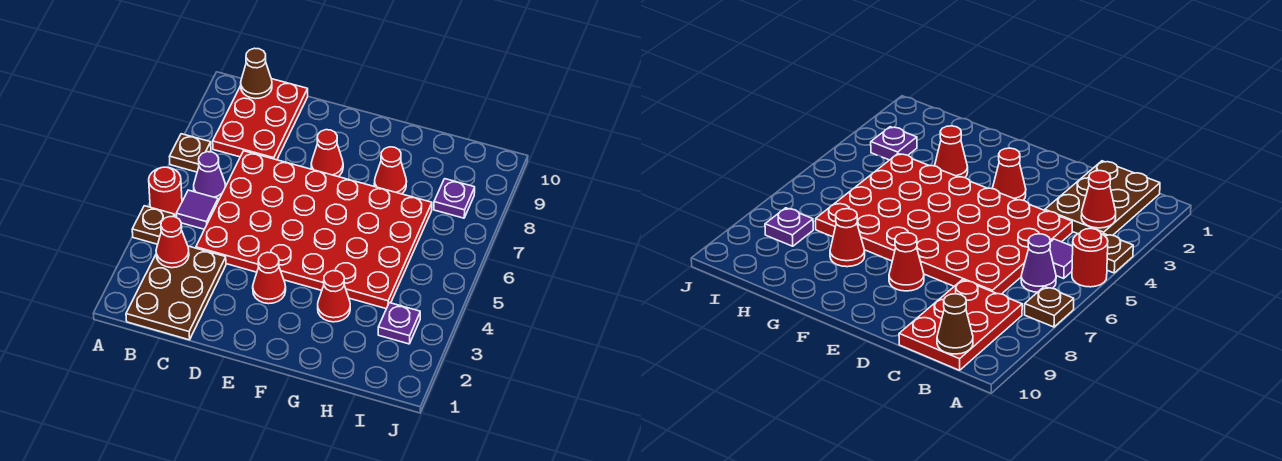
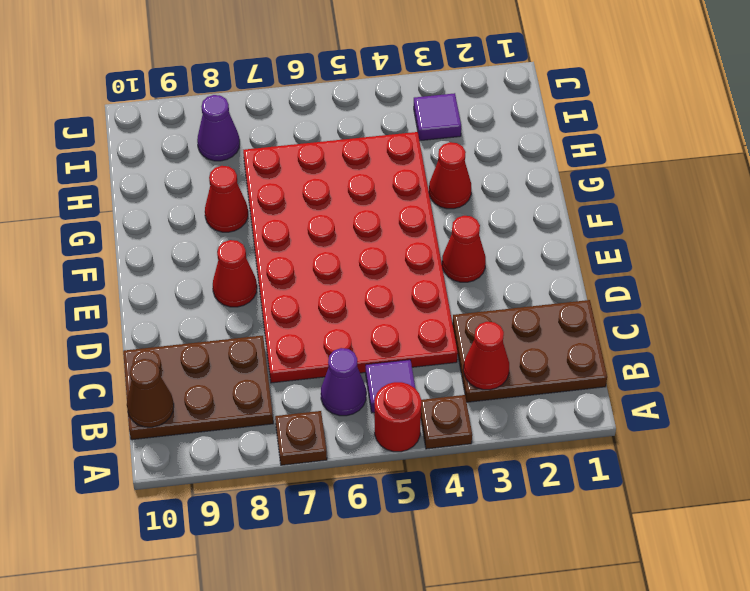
red 2x3 plate [213,79,308,160] -> brown 2x3 plate [123,335,273,440]
purple 1x1 plate [378,303,420,344] -> purple 1x1 tile [414,93,461,141]
purple 1x1 plate [434,179,475,218] -> purple 1x1 cone [197,95,240,161]

